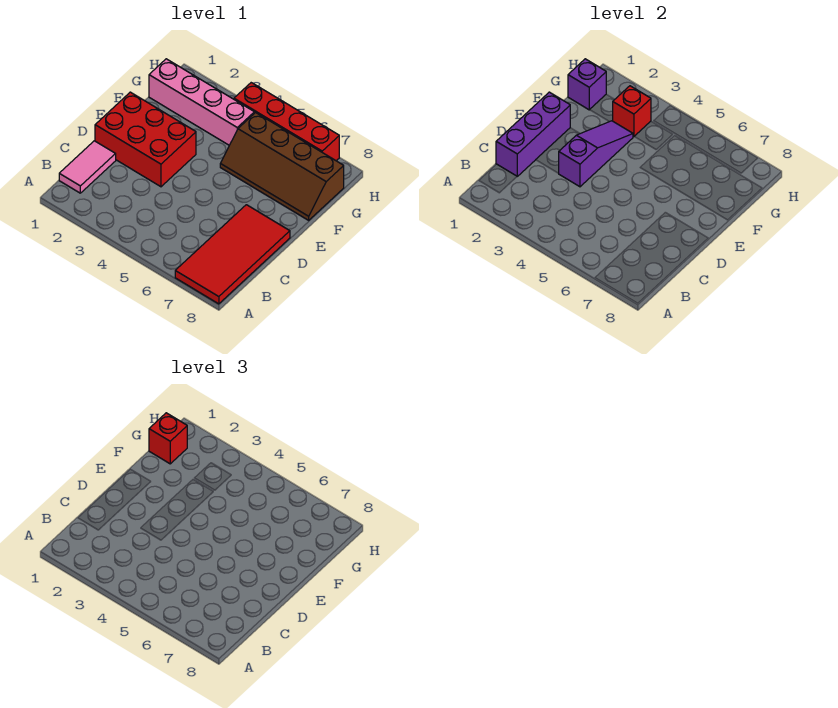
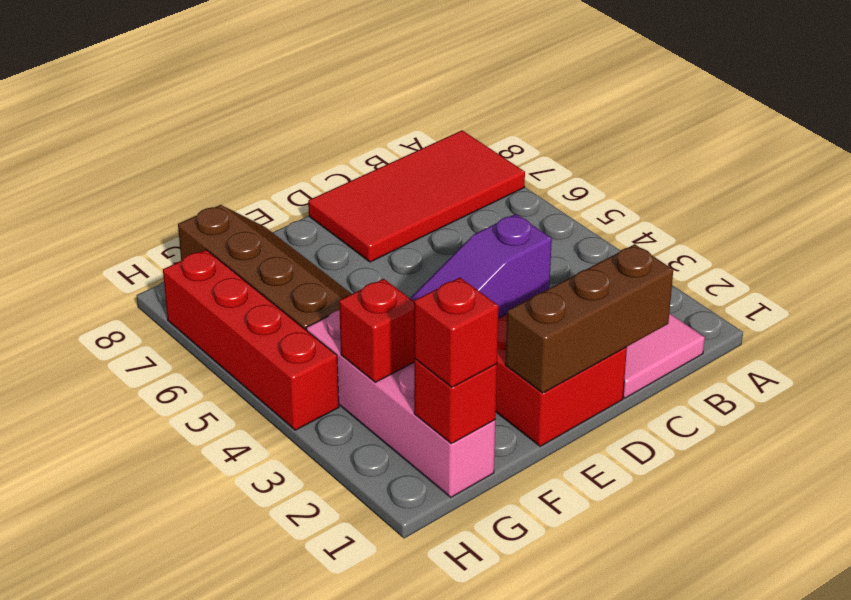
purple 1x3 brick [496,92,570,176] -> brown 1x3 brick [505,244,673,393]
purple 1x1 brick [568,59,606,110] -> red 1x1 brick [414,359,497,444]

